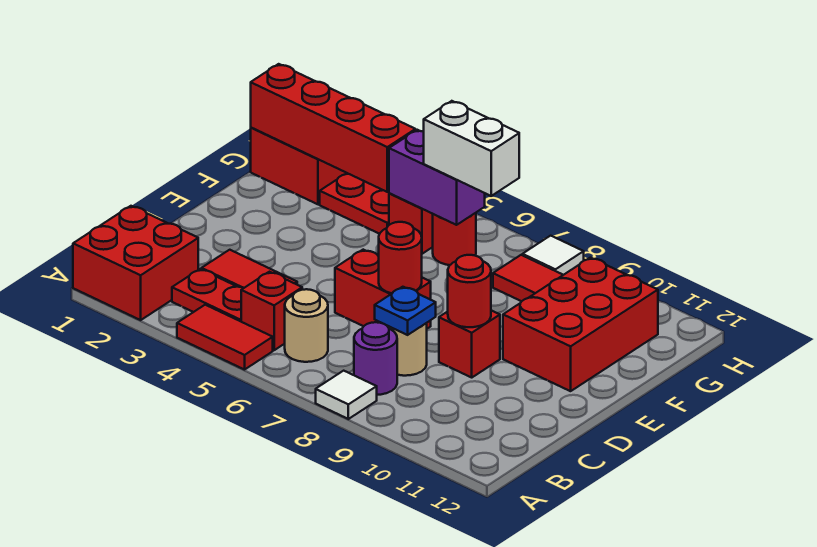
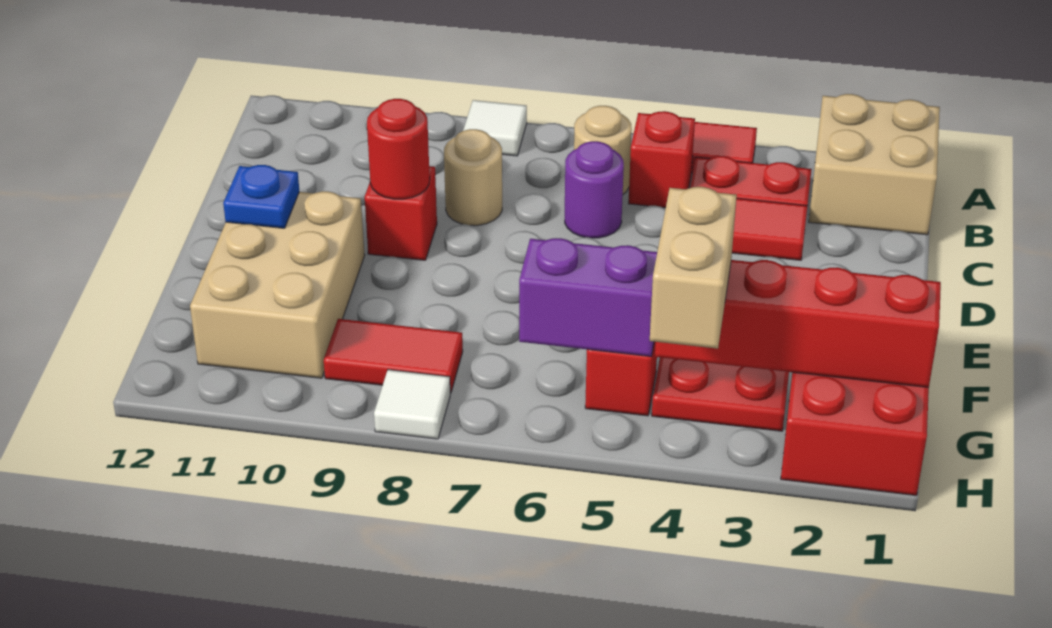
red 2x2 brick [73,206,198,320] -> tan 2x2 brick [809,94,940,235]
purple 1x1 round brick [354,322,397,395] -> purple 1x1 round brick moved to [565,141,624,238]
blue 1x1 plate [375,287,436,335] -> blue 1x1 plate moved to [223,165,299,228]
red 1x2 brick [335,250,431,329] -> none
red 1x1 round brick [379,222,422,293] -> none
red 2x3 brick [503,258,658,391] -> tan 2x3 brick [190,191,365,378]
none -> tan 1x2 brick [650,187,737,349]
red 1x1 round brick [433,213,476,265] -> none
white 1x2 brick [424,101,519,196] -> none

